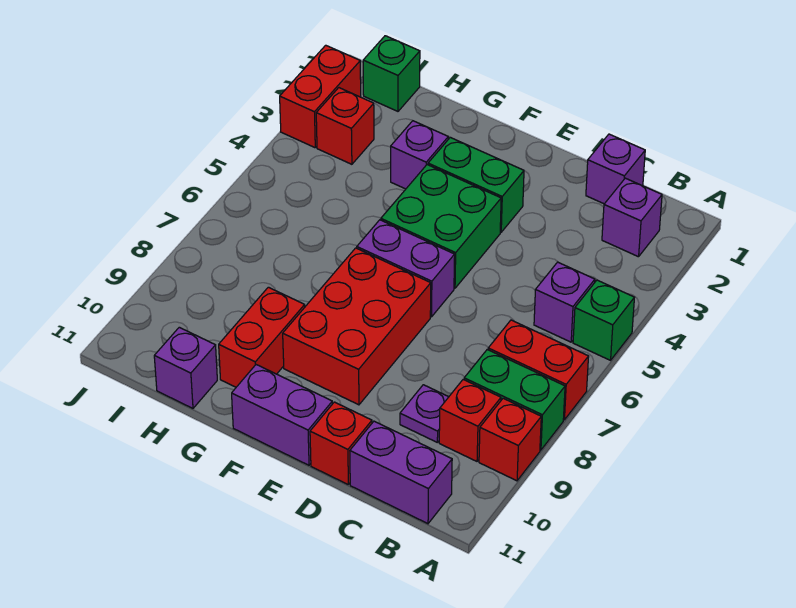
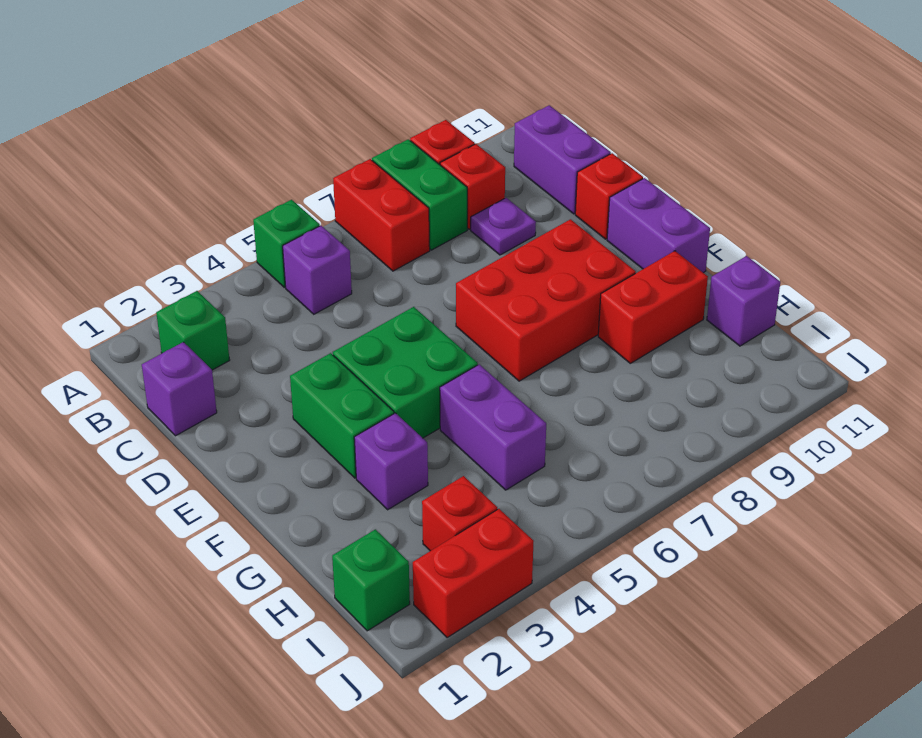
purple 1x1 brick [602,178,662,257] -> green 1x1 brick [156,291,230,370]
purple 1x2 brick [357,220,455,317] -> purple 1x2 brick moved to [440,364,546,490]

